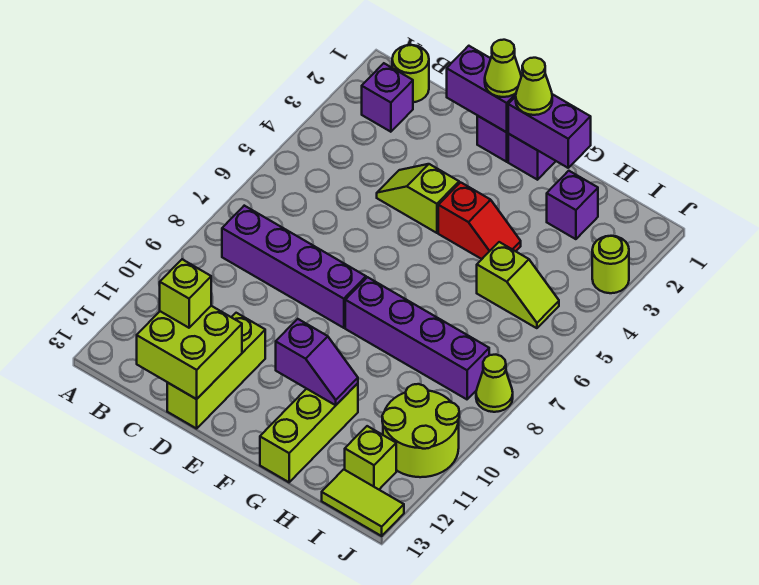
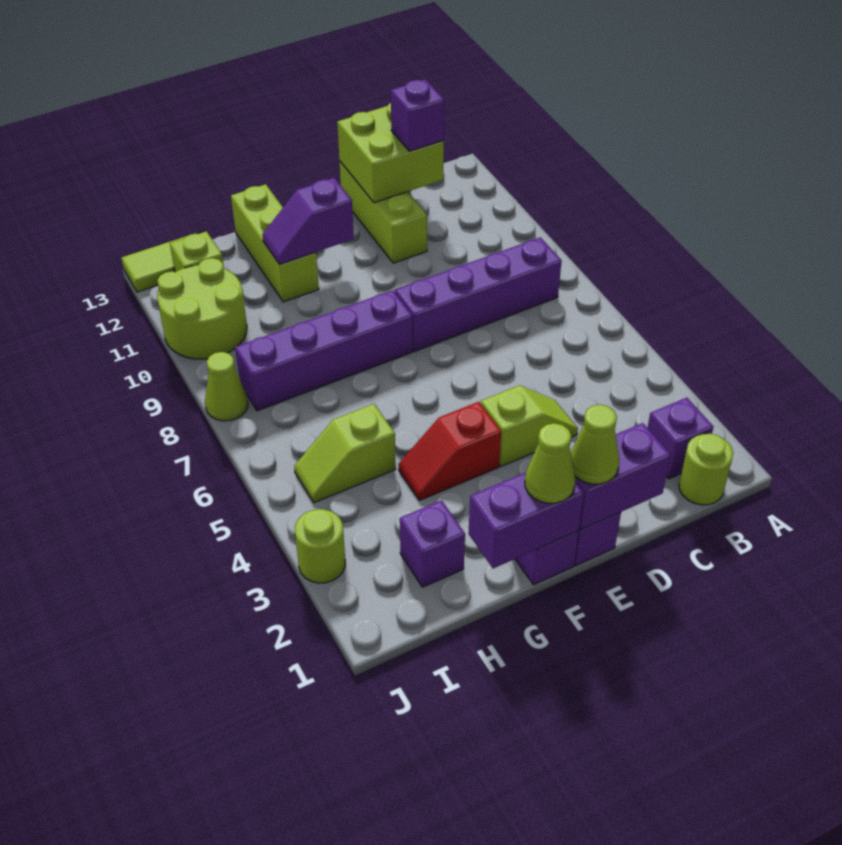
lime 1x1 brick [160,259,211,328] -> purple 1x1 brick [391,79,444,151]

